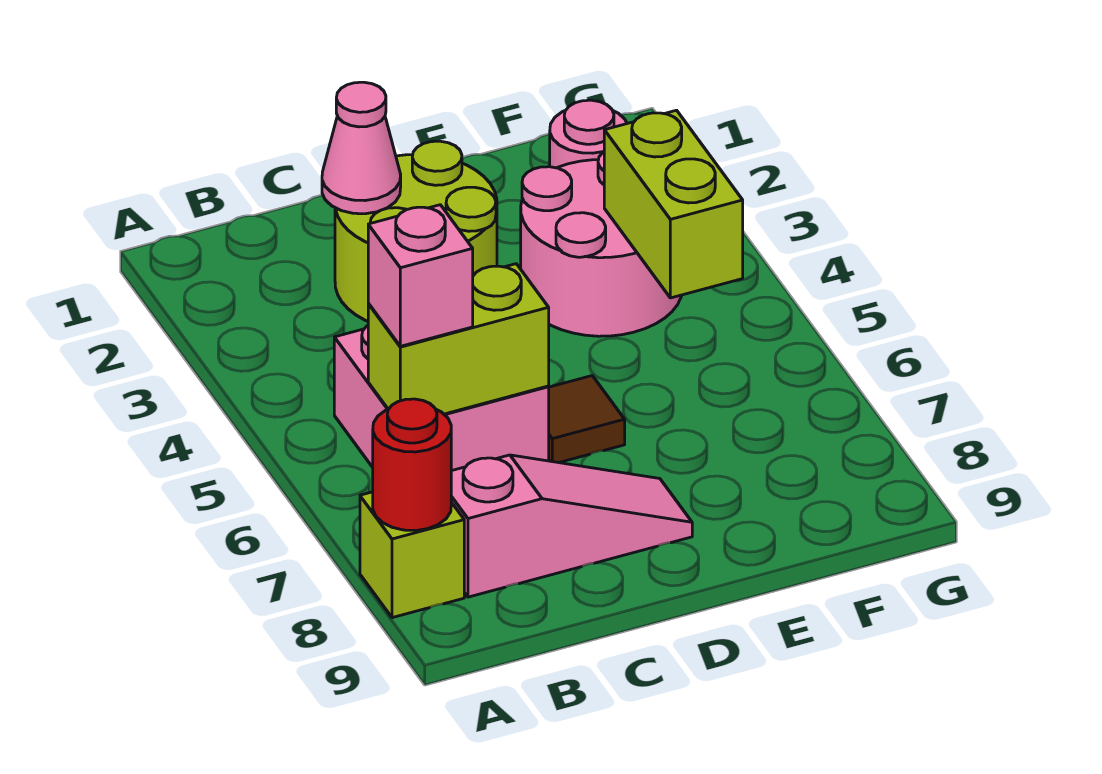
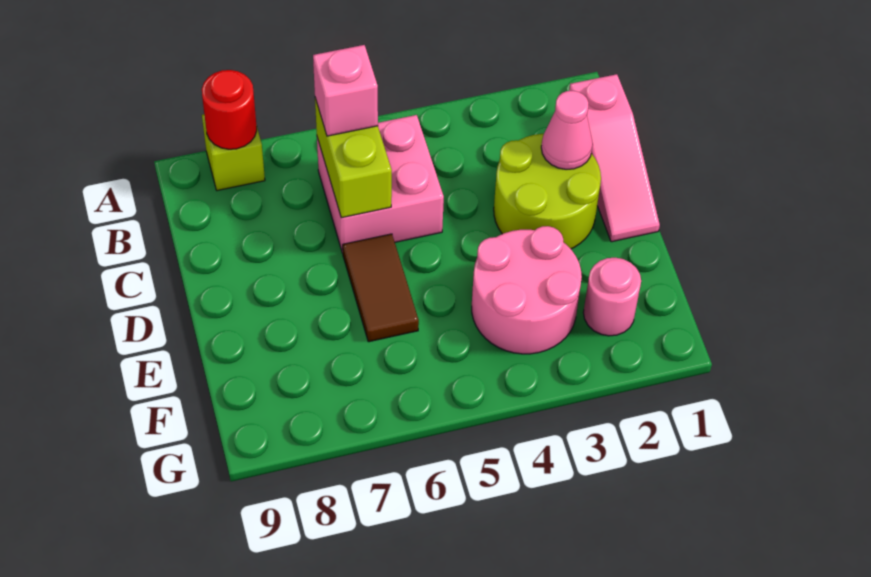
pink 1x3 slope [451,455,692,597] -> pink 1x3 slope moved to [569,74,660,242]
brown 1x1 tile [549,376,625,463] -> brown 1x2 tile [343,234,419,342]
lime 1x2 brick [604,110,743,298] -> none

